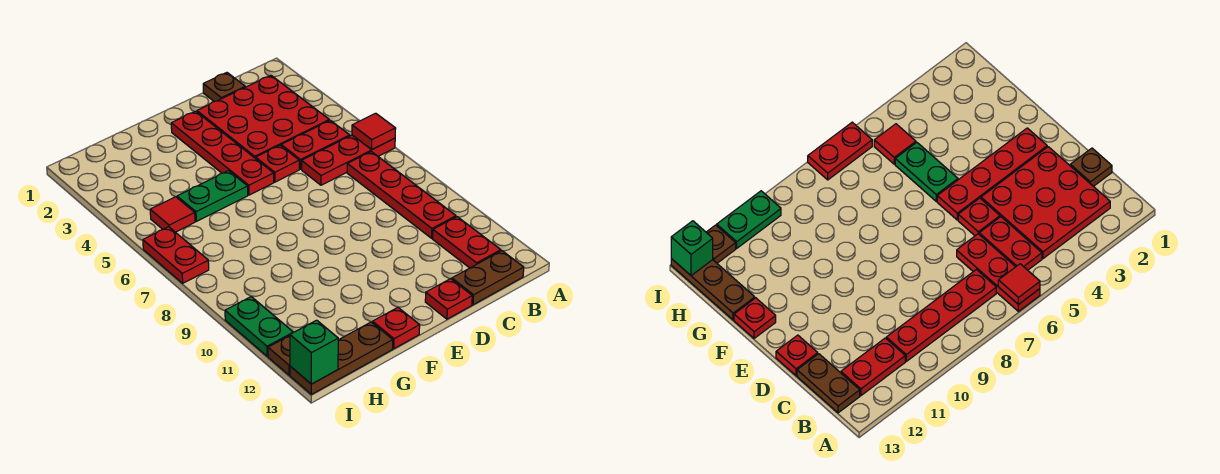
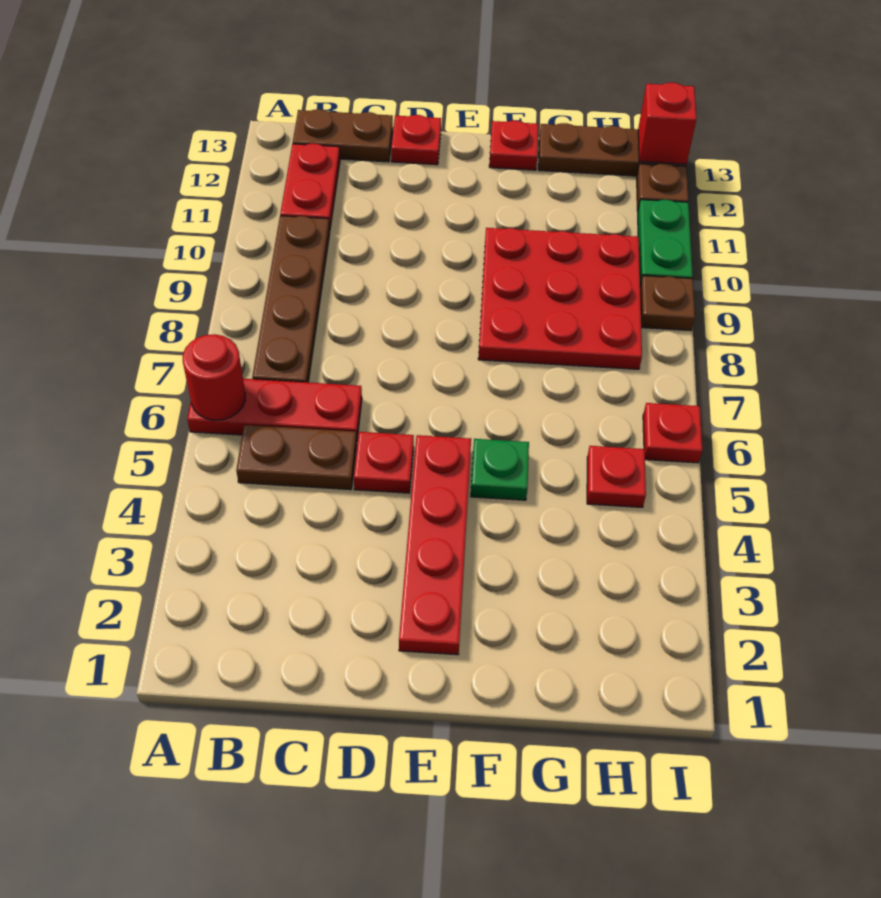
red 1x1 tile [352,113,396,149] -> red 1x1 round brick [183,334,245,420]
red 3x3 plate [197,75,329,159] -> red 3x3 plate moved to [478,228,642,369]
red 1x2 plate [281,120,350,169] -> brown 1x2 plate [236,425,357,490]
red 1x4 plate [347,152,456,238] -> brown 1x4 plate [252,216,330,382]
brown 1x1 plate [203,73,245,101] -> brown 1x1 plate moved to [640,276,695,331]
green 1x2 plate [177,171,248,221] -> green 1x1 plate [471,439,529,500]
red 1x1 tile [150,197,195,232] -> red 1x1 plate [587,446,646,508]
red 1x2 plate [143,227,209,283] -> red 1x1 plate [643,403,702,463]
green 1x1 brick [290,320,338,384] -> red 1x1 brick [638,83,697,164]

